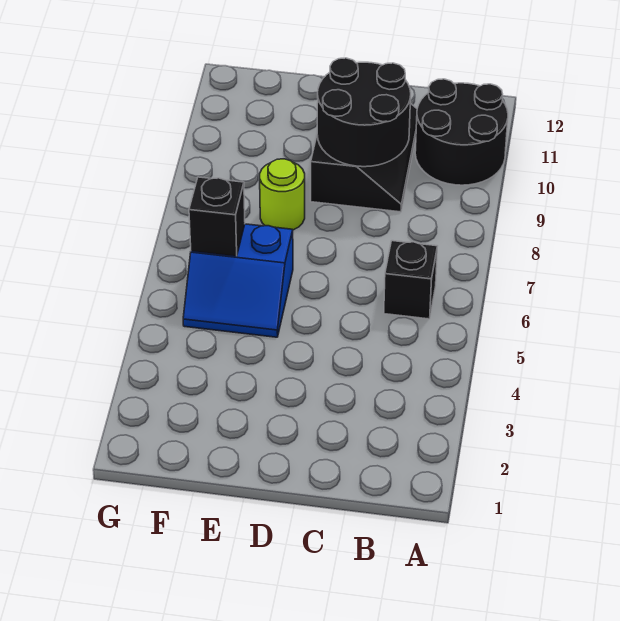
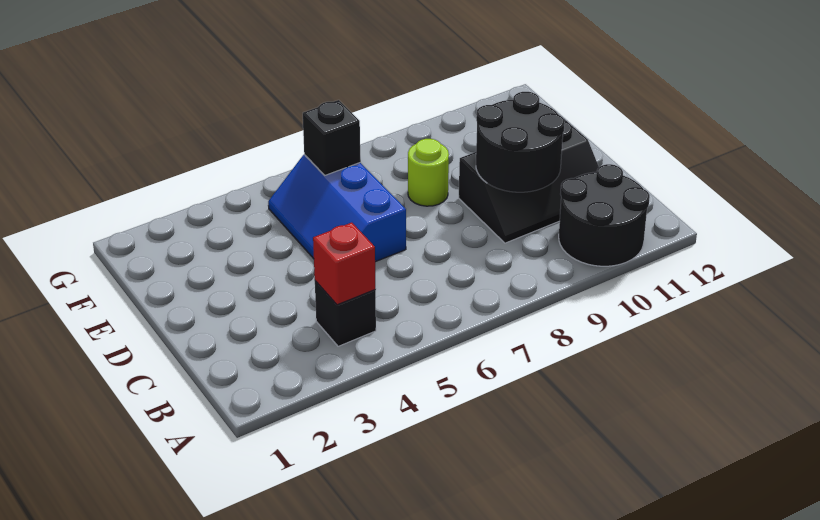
none -> red 1x1 brick [313,223,375,305]
black 1x1 brick [384,241,437,319] -> black 1x1 brick moved to [315,281,376,346]
blue 2x2 slope [183,224,293,337] -> blue 2x3 slope [268,155,406,262]

